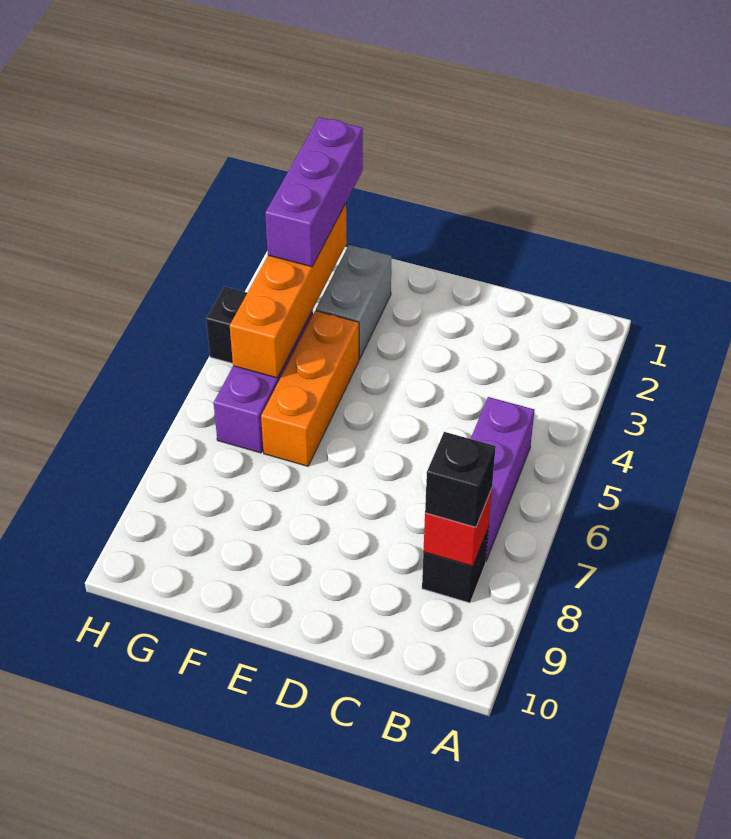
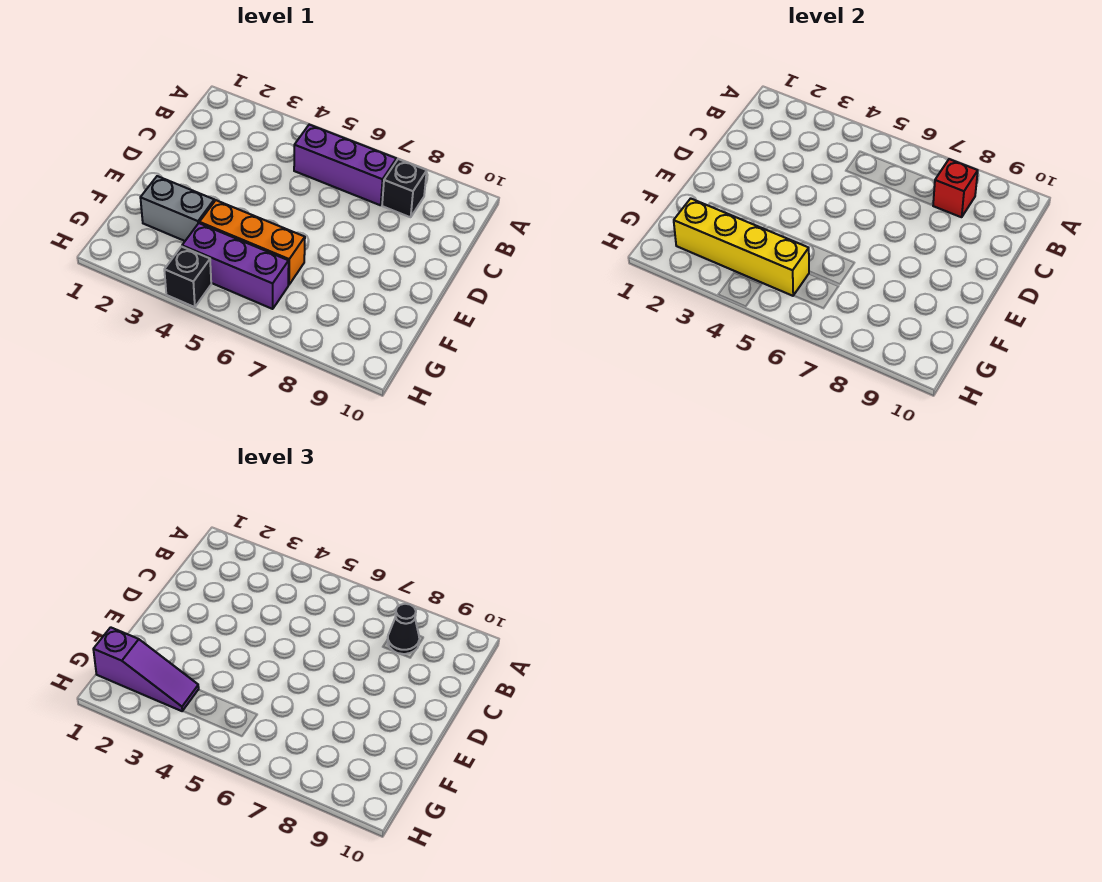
black 1x1 brick [425,432,496,527] -> black 1x1 cone [388,604,419,654]
purple 1x3 brick [265,117,363,267] -> purple 1x3 slope [93,627,199,711]
orange 1x4 brick [230,204,347,378] -> yellow 1x4 brick [674,198,809,296]

